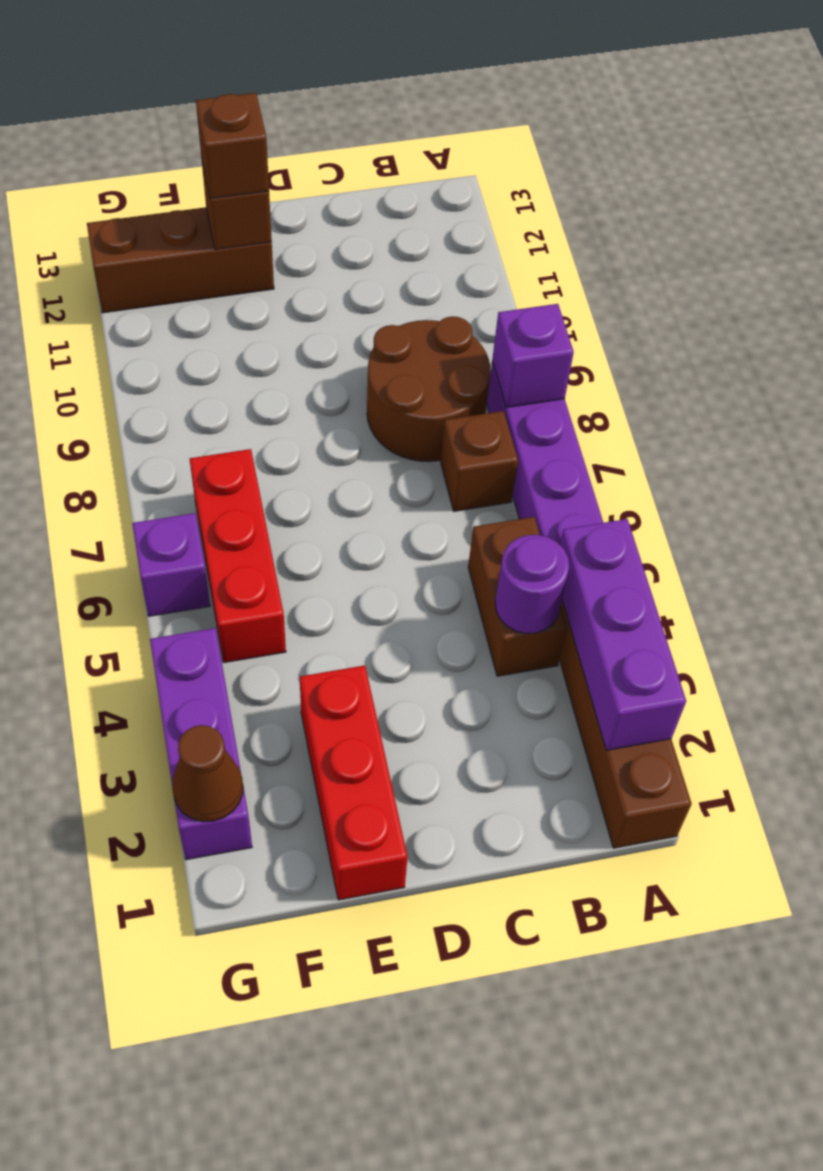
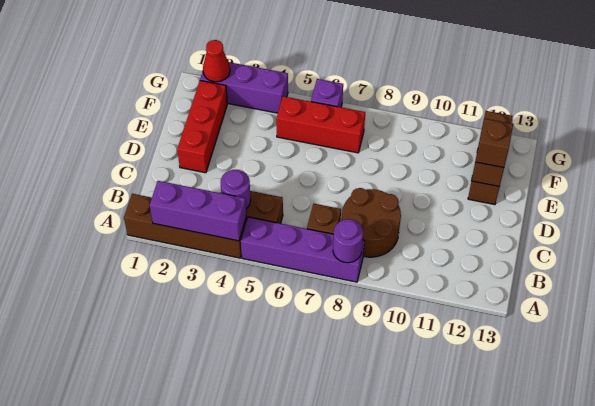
purple 1x1 brick [492,304,574,407] -> purple 1x1 round brick [333,219,363,263]
red 1x3 brick [300,665,408,900] -> red 1x3 brick turned to [177,81,227,173]
brown 1x1 cone [172,725,243,822] -> red 1x1 cone [203,40,230,82]

